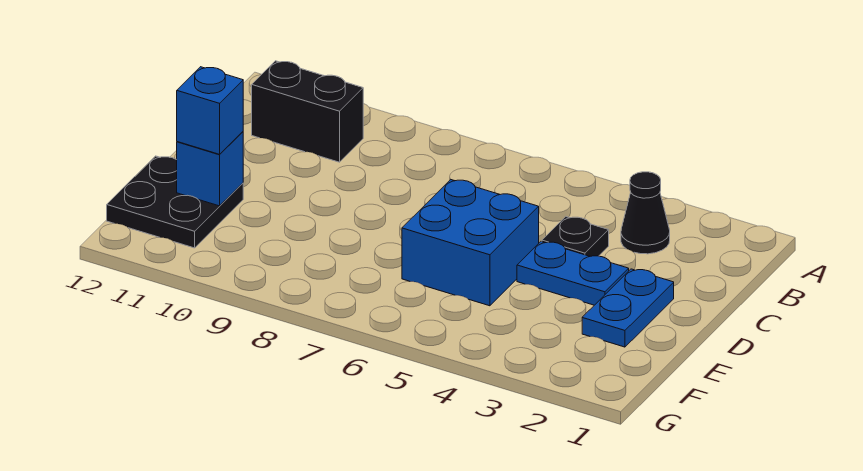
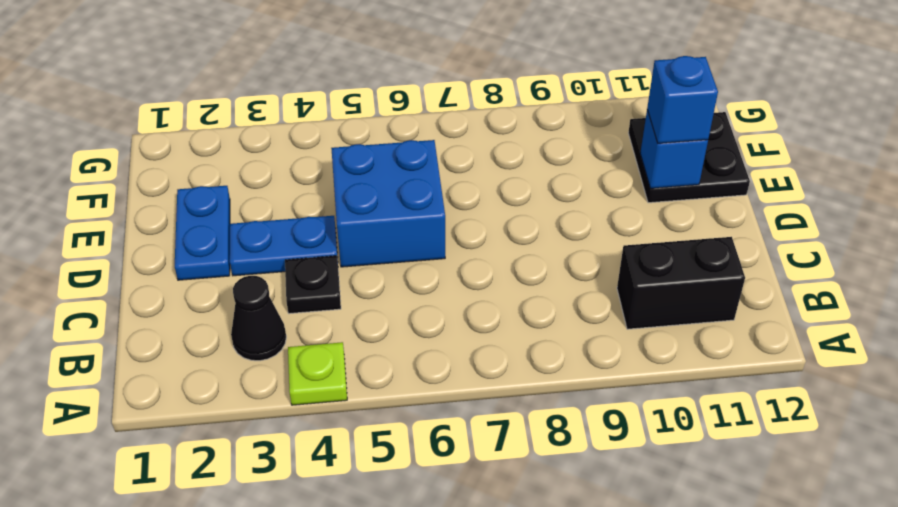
none -> lime 1x1 plate [288,342,347,405]

